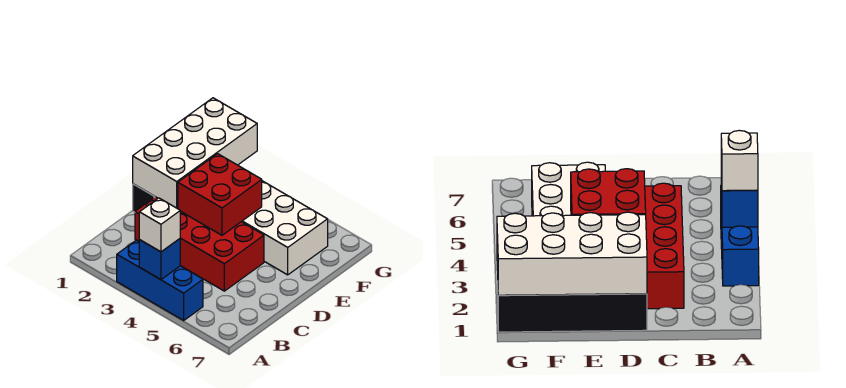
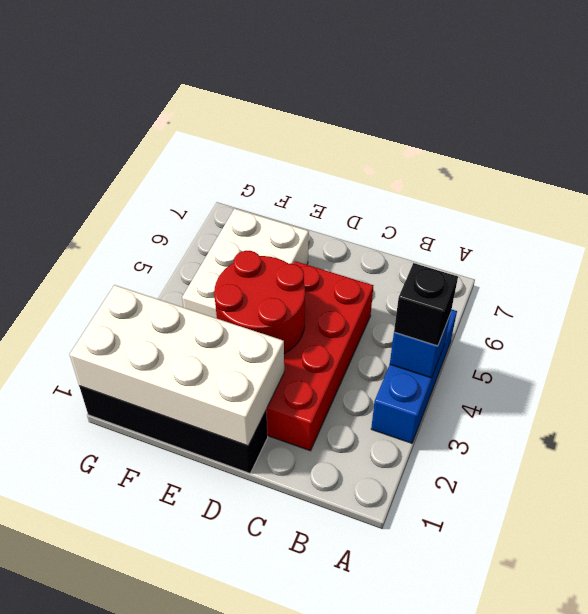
white 1x1 brick [139,198,180,252] -> black 1x1 brick [394,263,458,346]
red 2x2 brick [178,154,262,235] -> red 2x2 round brick [214,251,305,354]

